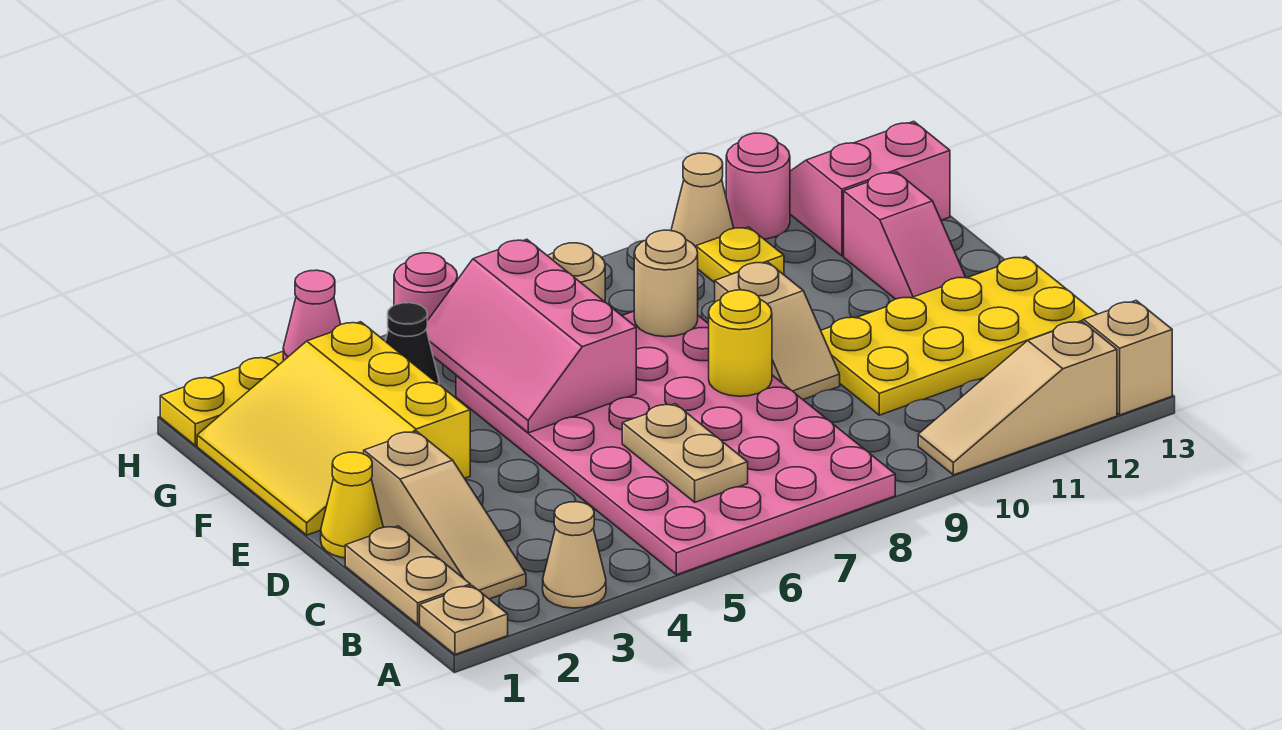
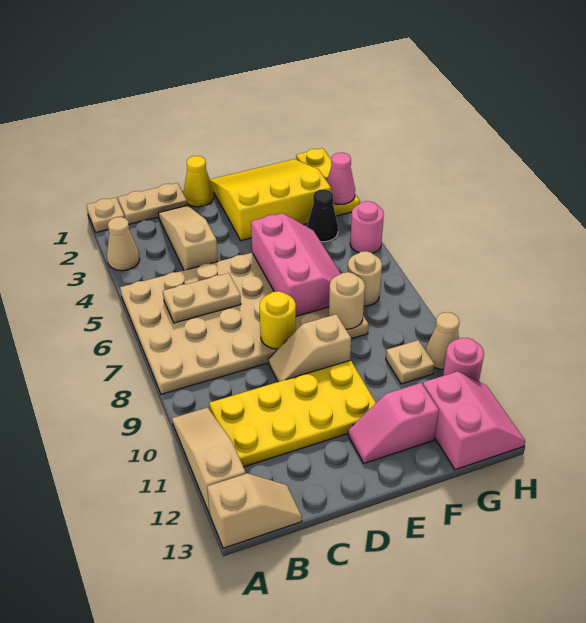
pink 4x6 plate [456,311,895,575] -> tan 4x6 plate [120,253,369,394]
tan 1x3 slope [364,431,526,599] -> tan 1x3 slope turned to [158,205,218,270]
yellow 2x4 plate [821,257,1097,415] -> yellow 2x4 plate turned to [209,360,376,467]
pink 2x3 slope [426,239,636,433] -> pink 2x3 slope turned to [251,213,341,316]
yellow 1x1 plate [696,227,784,283] -> tan 1x1 plate [386,340,435,384]

